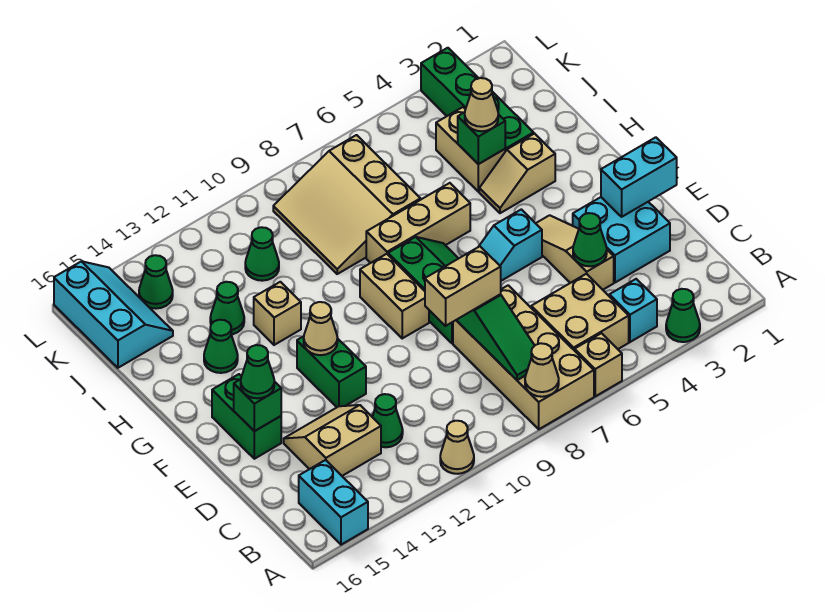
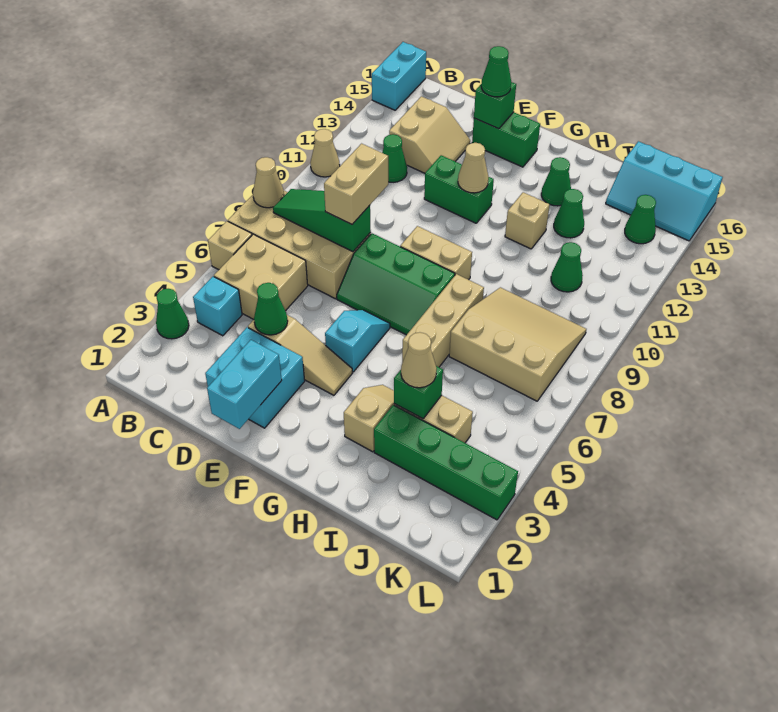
cyan 1x2 brick [299,460,368,545] -> cyan 1x2 brick turned to [372,42,426,110]

